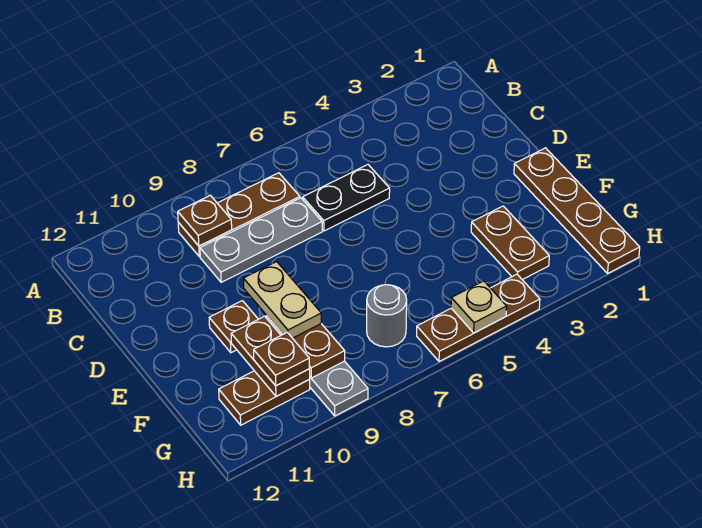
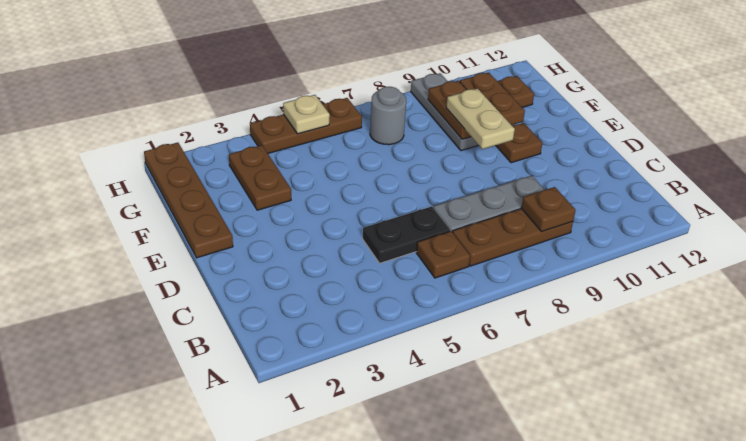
brown 1x1 plate [254,333,309,386] -> brown 1x1 plate moved to [416,231,470,278]

